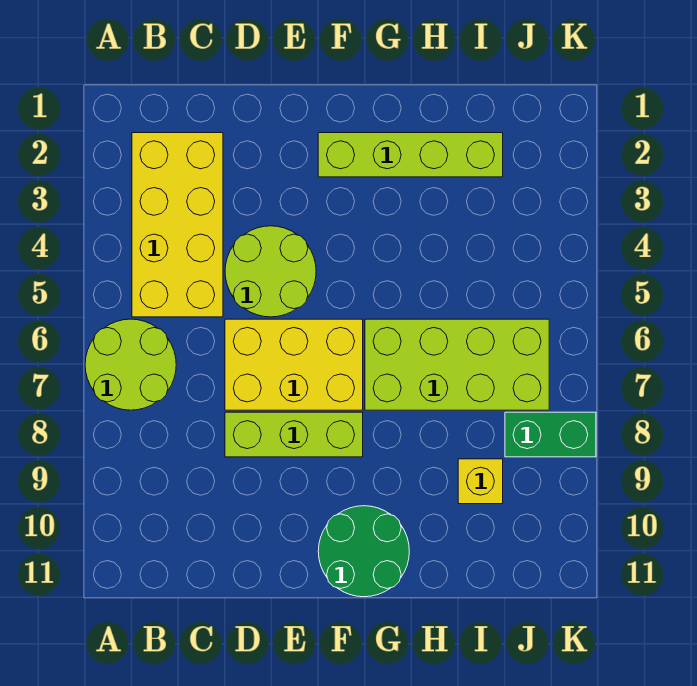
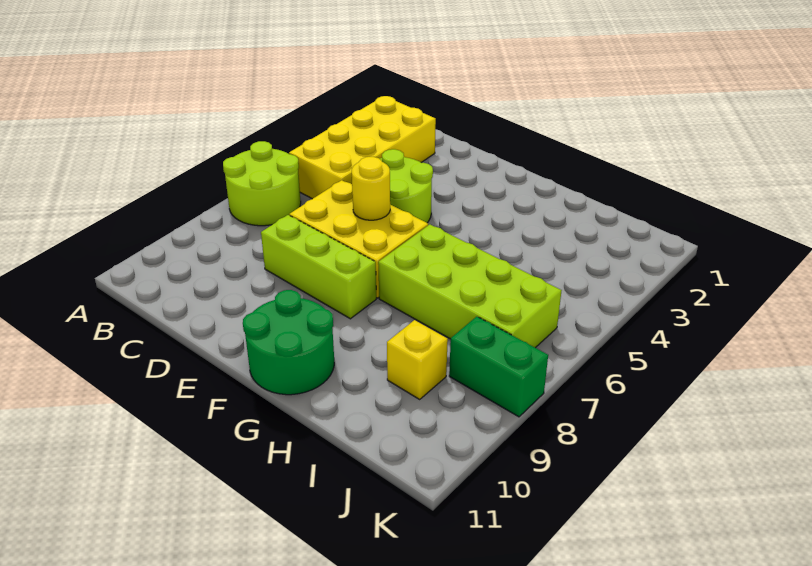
none -> yellow 1x1 round brick [352,157,390,220]
lime 1x4 brick [318,133,503,177] -> none

